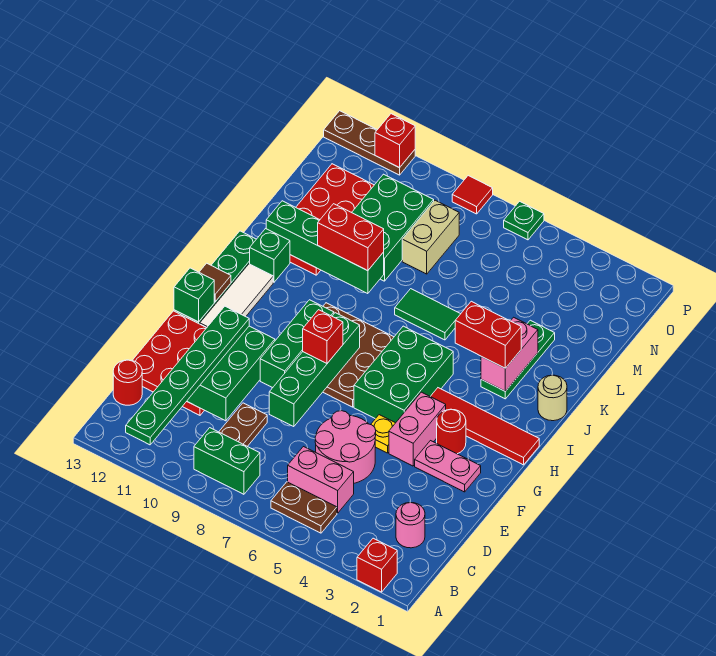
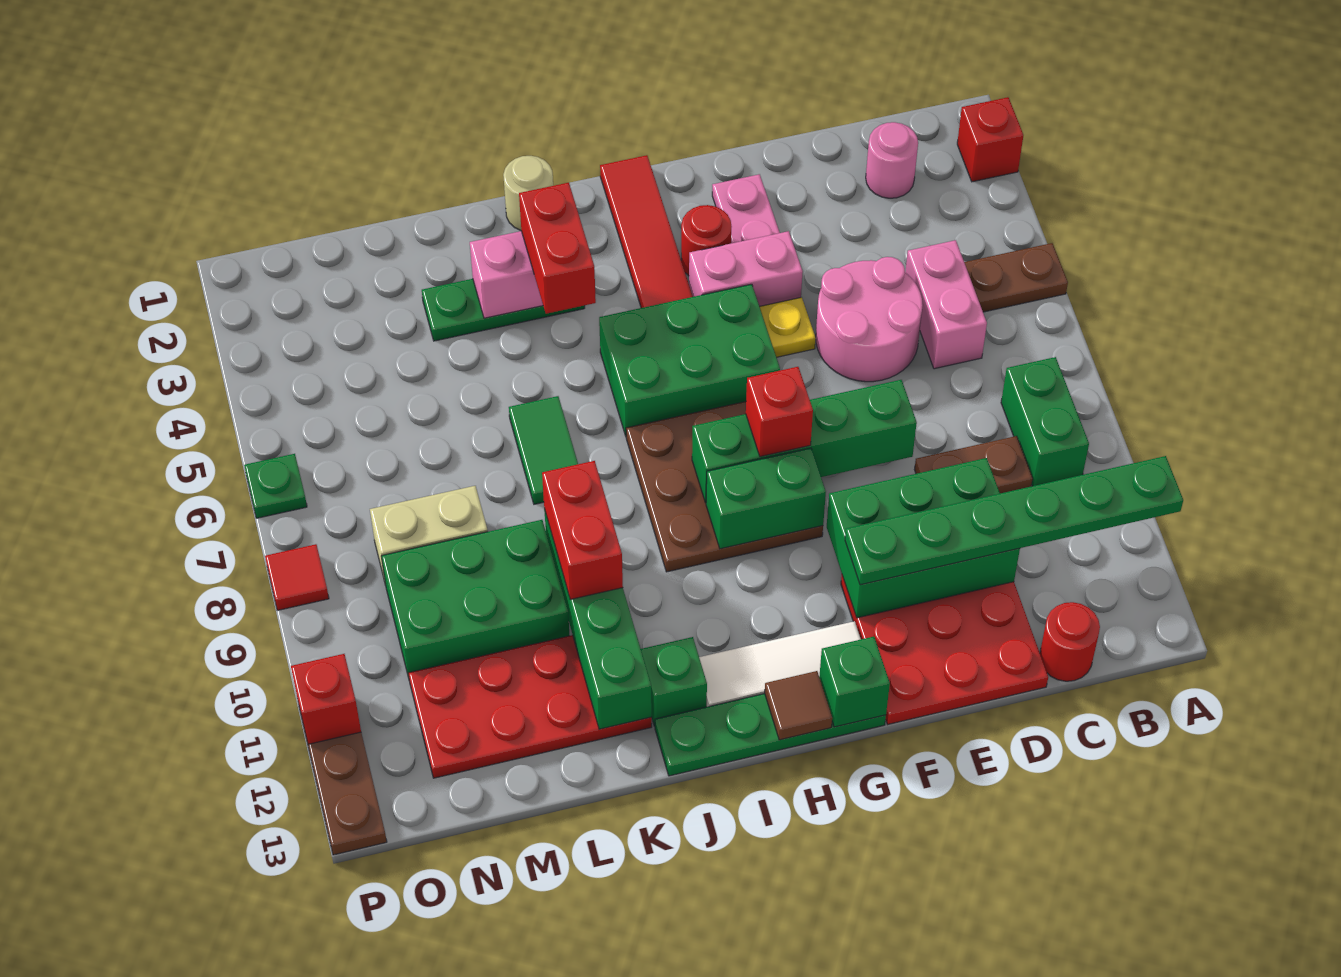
brown 1x2 plate [271,482,337,533] -> brown 1x2 plate turned to [964,243,1068,312]
green 1x3 brick [260,300,334,388] -> green 1x2 brick [706,448,826,549]

